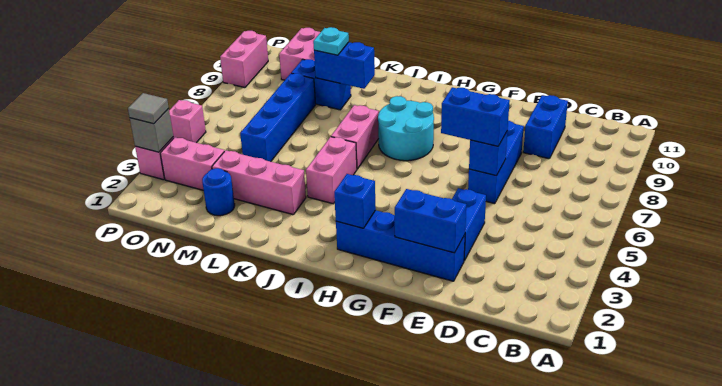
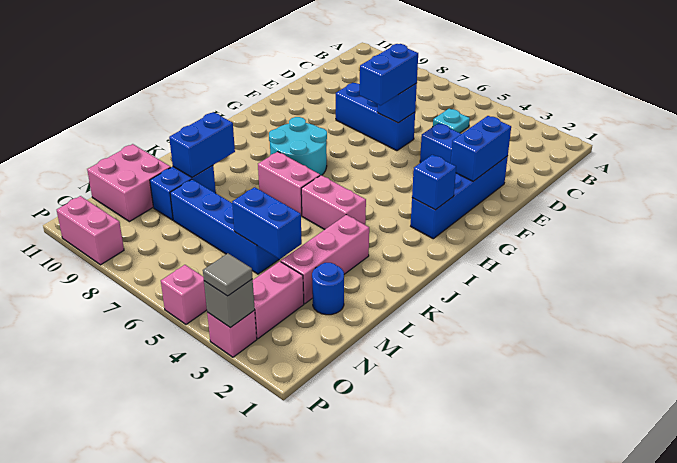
blue 1x2 brick [523,95,568,159] -> blue 1x2 brick moved to [232,187,302,259]
cyan 1x1 plate [313,27,349,55] -> cyan 1x1 plate moved to [433,109,470,133]

